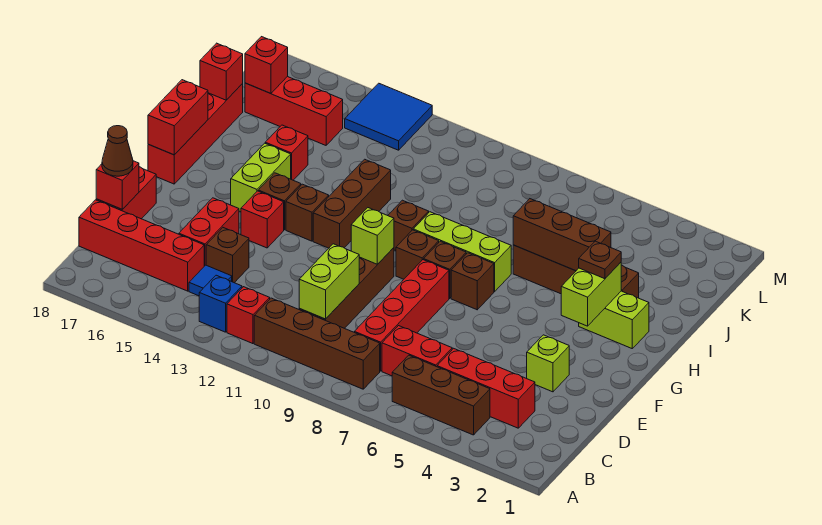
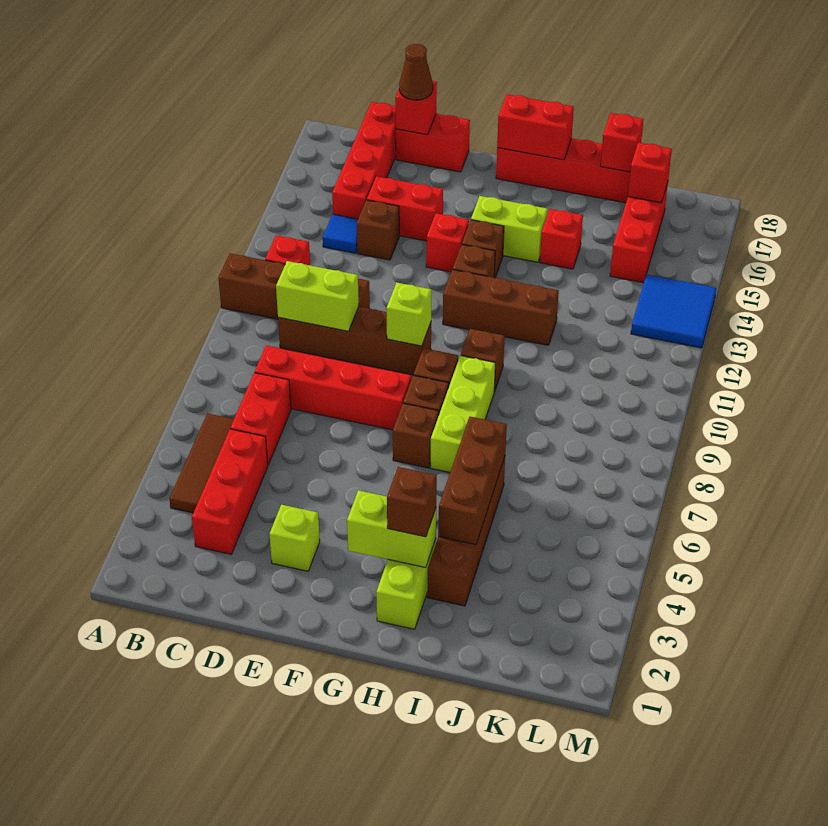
brown 1x3 brick [392,355,490,435] -> brown 1x3 tile [170,413,234,513]
brown 1x4 brick [254,298,380,389] -> brown 1x4 brick turned to [218,253,370,319]
blue 1x1 brick [199,275,242,332] -> none
brown 1x1 plate [579,241,621,279] -> brown 1x1 brick [387,467,437,537]

